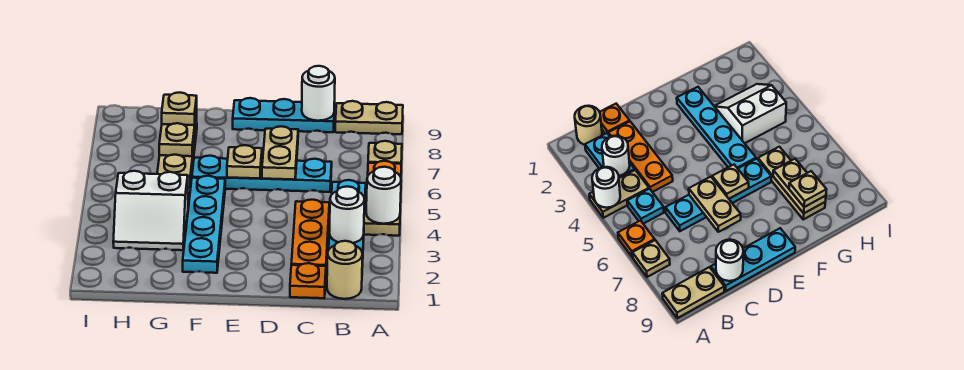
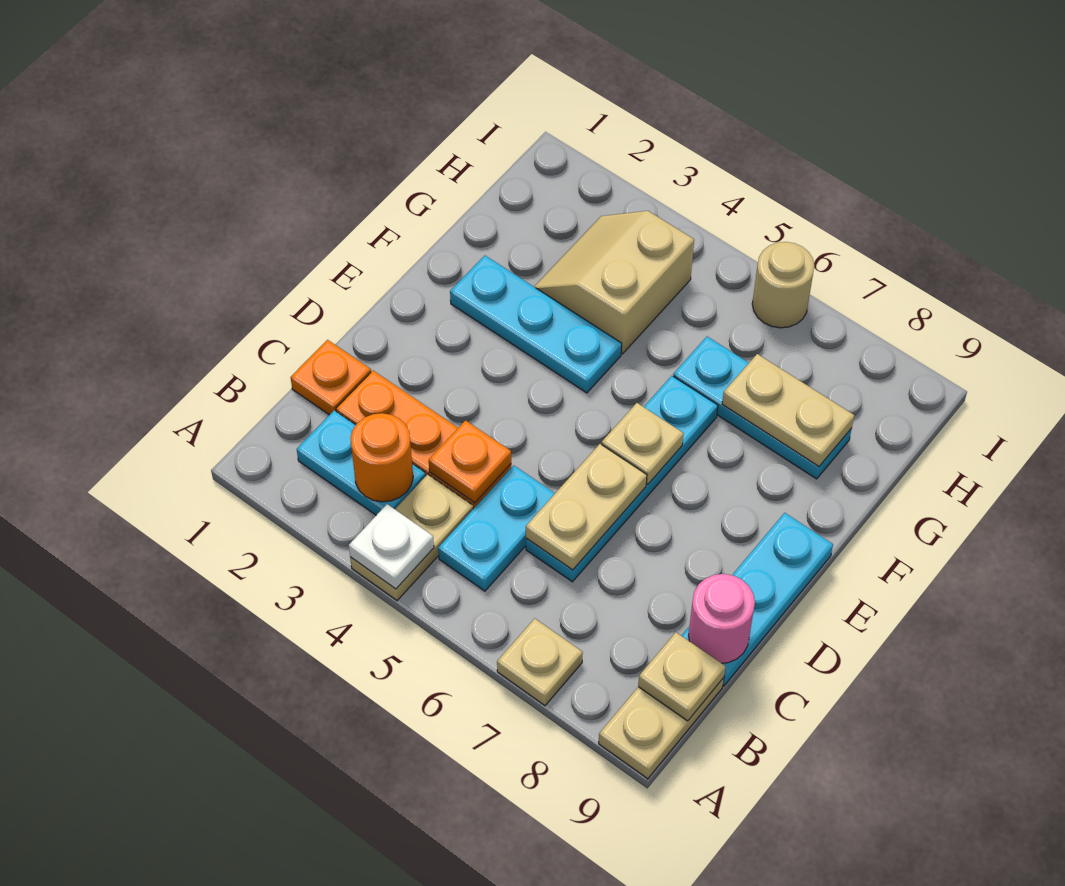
white 1x1 round brick [366,167,401,224] -> white 1x1 plate [349,504,434,589]
orange 1x1 plate [368,161,401,177] -> orange 1x1 plate moved to [429,421,511,503]
tan 1x1 round brick [327,241,362,299] -> tan 1x1 round brick moved to [752,242,814,328]
white 1x1 round brick [329,186,365,243] -> orange 1x1 round brick [350,413,413,502]
cyan 1x1 plate [332,180,366,204] -> cyan 1x2 plate [438,465,555,591]
white 1x1 round brick [302,66,335,121] -> pink 1x1 round brick [688,574,755,663]
tan 1x2 plate [262,126,298,180] -> tan 1x2 plate turned to [526,444,647,570]
cyan 1x4 plate [183,176,225,273] -> cyan 1x3 plate [450,256,622,393]
white 2x2 slope [113,171,188,250] -> tan 2x2 slope [534,211,694,354]
tan 1x3 plate [157,121,197,188] -> cyan 1x3 plate [673,337,852,479]
tan 1x1 plate [162,92,197,125] -> tan 1x1 plate moved to [638,632,725,721]

